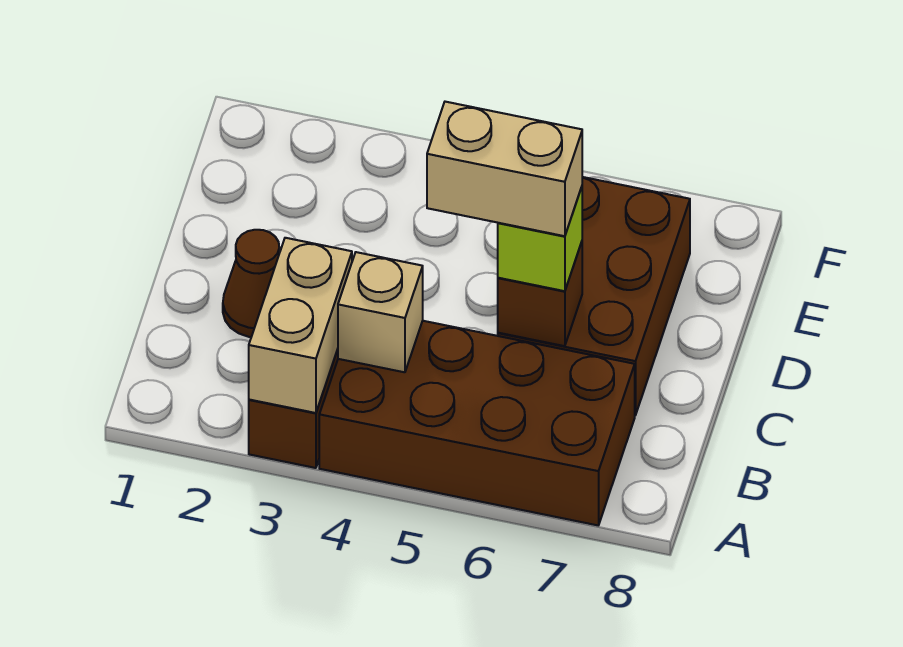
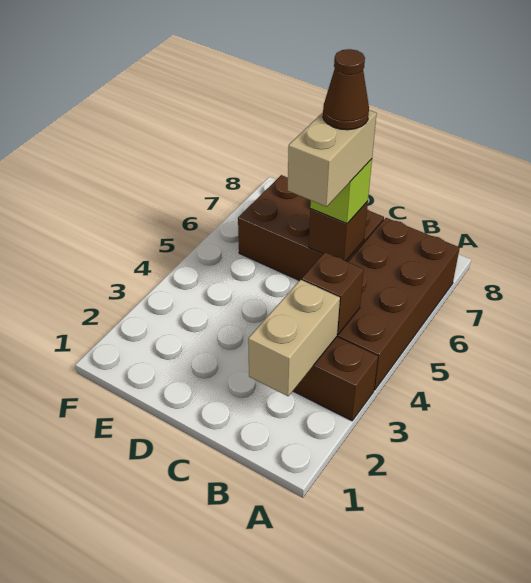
tan 1x2 brick [249,238,352,413] -> tan 1x2 brick turned to [248,280,340,396]
tan 1x1 brick [338,252,423,372] -> brown 1x1 brick [302,252,364,335]
brown 1x1 cone [223,230,279,337] -> brown 1x1 cone moved to [323,49,369,130]

